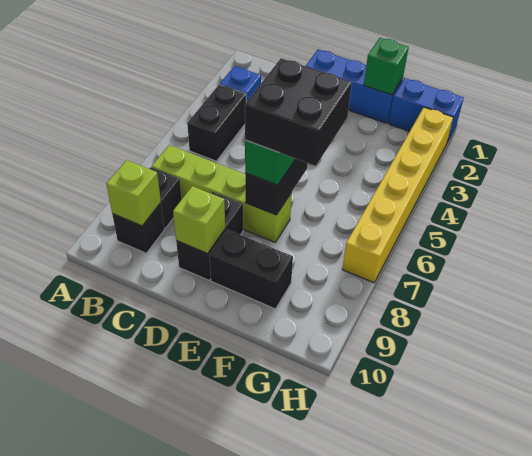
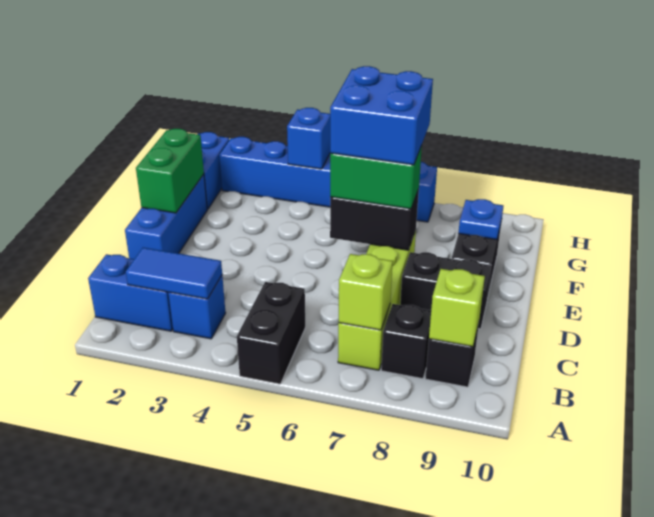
none -> blue 1x2 brick [88,254,173,331]
none -> blue 1x2 tile [126,248,222,299]
black 1x2 brick [187,84,246,161] -> black 1x2 brick turned to [237,282,305,384]
lime 1x1 brick [173,186,225,253] -> lime 1x1 brick moved to [339,254,393,330]
black 2x2 brick [245,58,352,166] -> blue 2x2 brick [330,66,433,165]
green 1x1 brick [364,38,409,95] -> green 1x2 brick [136,129,204,213]
none -> blue 1x1 plate [458,199,503,240]
yellow 1x6 brick [342,107,453,283] -> blue 1x6 brick [219,137,437,222]
none -> blue 1x1 brick [287,108,330,169]

